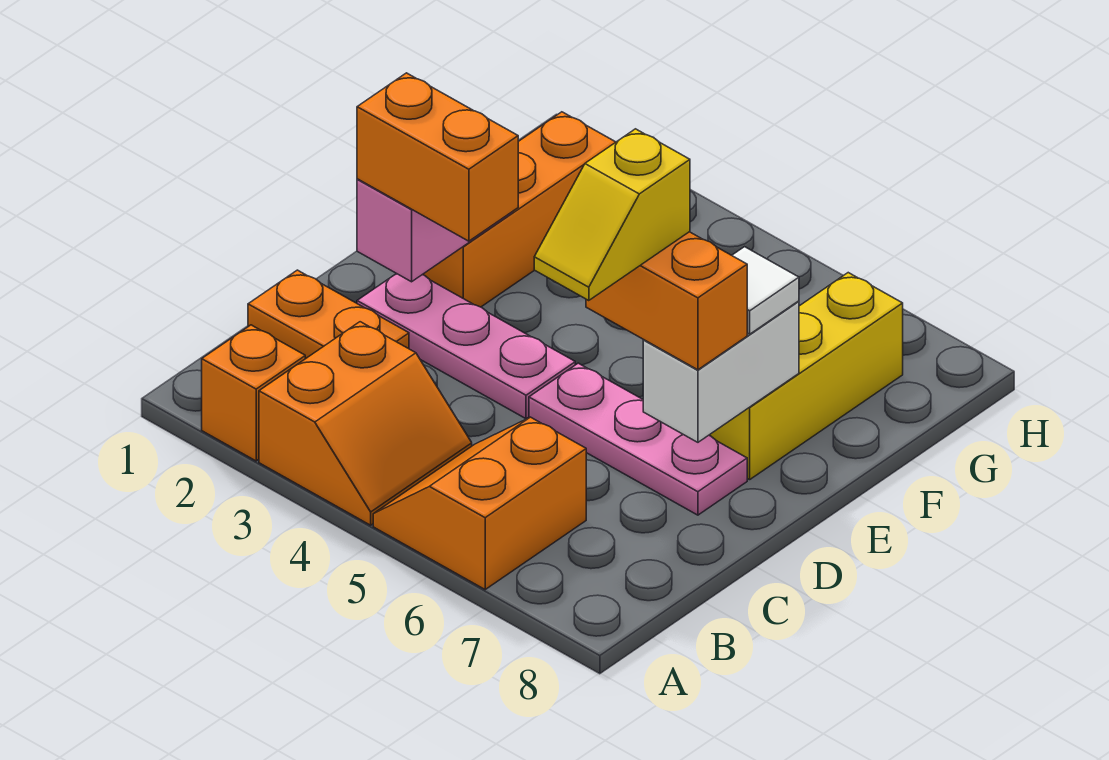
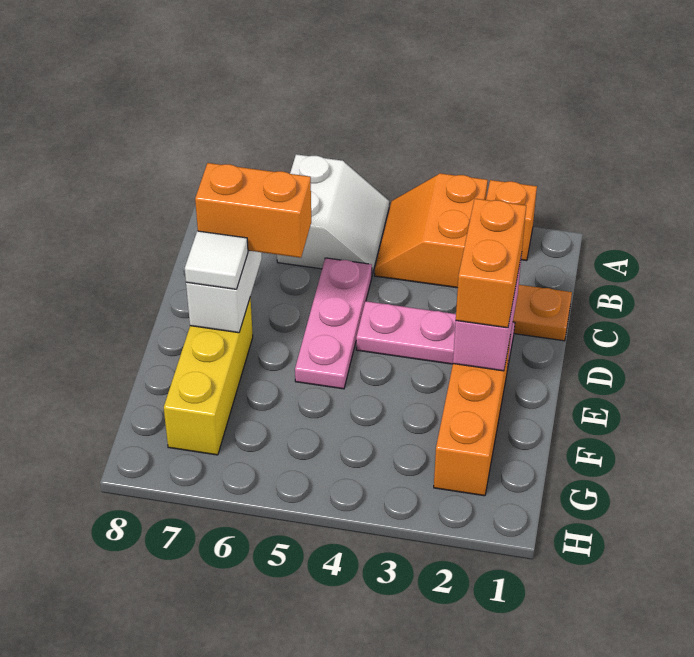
orange 2x2 slope [373,417,586,589] -> white 2x2 slope [277,154,389,275]
yellow 1x2 slope [534,129,690,301] -> none
orange 1x2 brick [357,73,518,241] -> orange 1x2 brick turned to [456,199,526,328]
pink 1x3 plate [529,363,747,515] -> pink 1x3 plate turned to [295,258,372,389]

